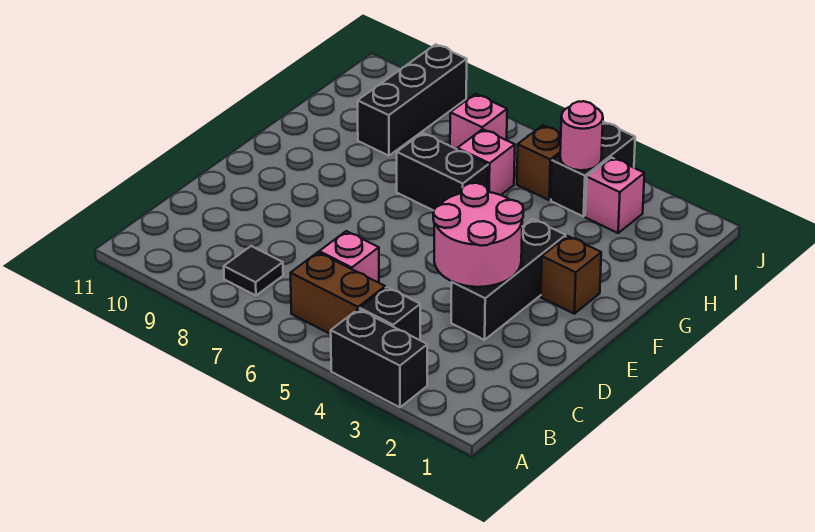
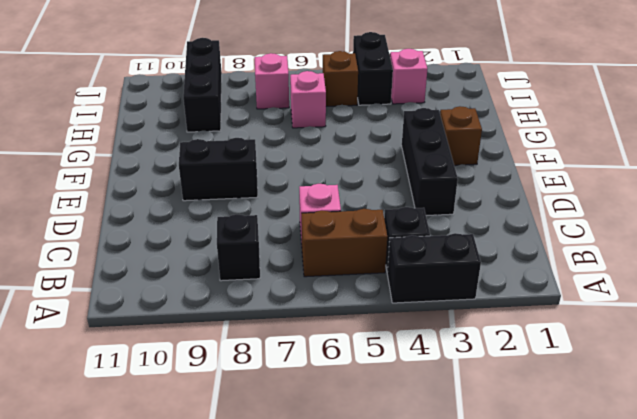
black 1x1 tile [224,246,283,296] -> black 1x1 brick [217,214,260,281]
pink 2x2 round brick [433,183,523,287] -> none
black 1x2 brick [397,133,488,211] -> black 1x2 brick moved to [179,138,258,201]
pink 1x1 round brick [560,101,603,170] -> none

